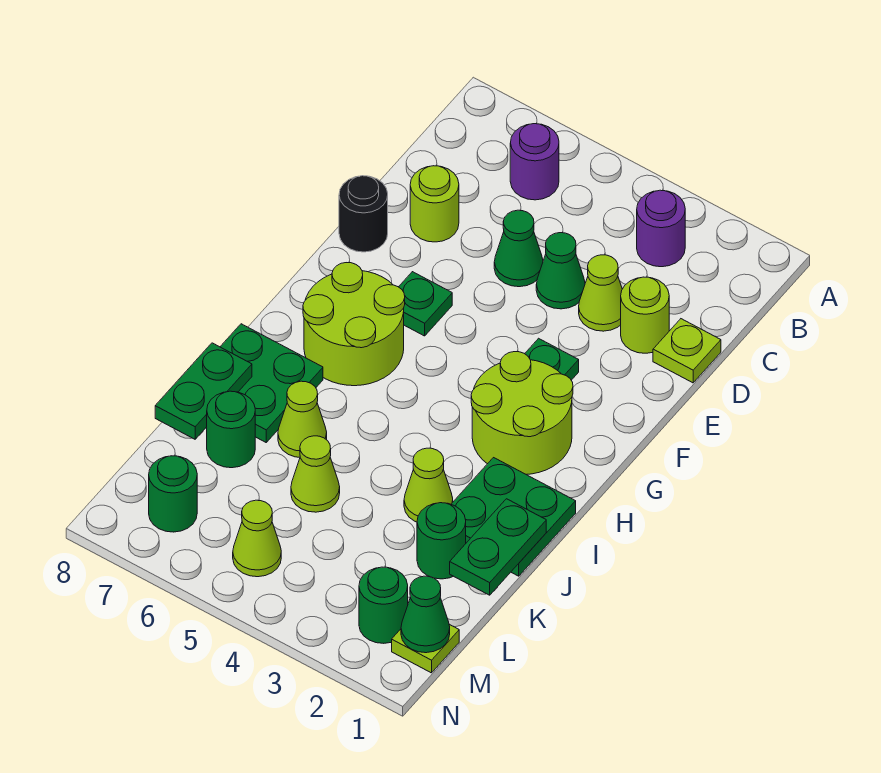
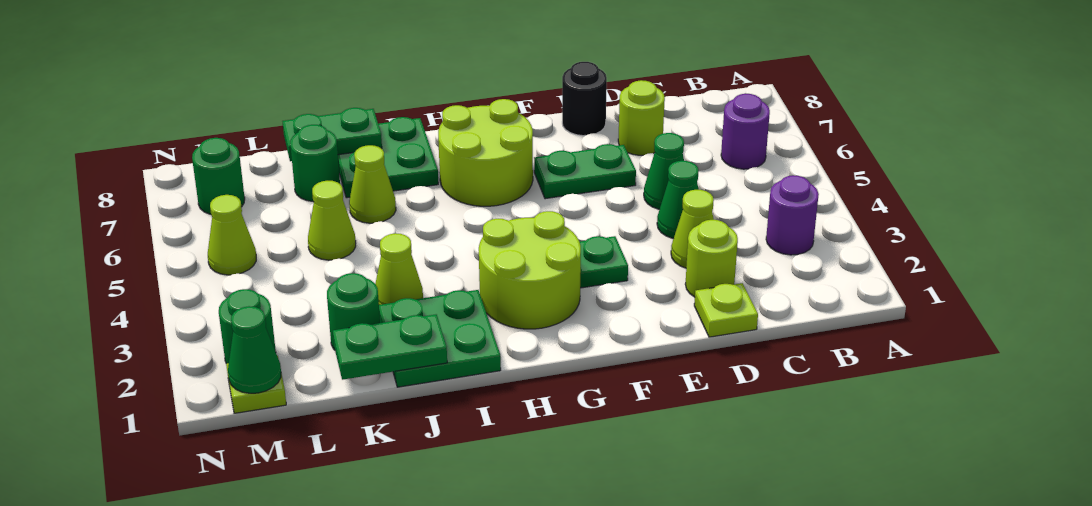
green 1x1 plate [399,272,452,336] -> green 1x2 plate [534,144,636,199]

